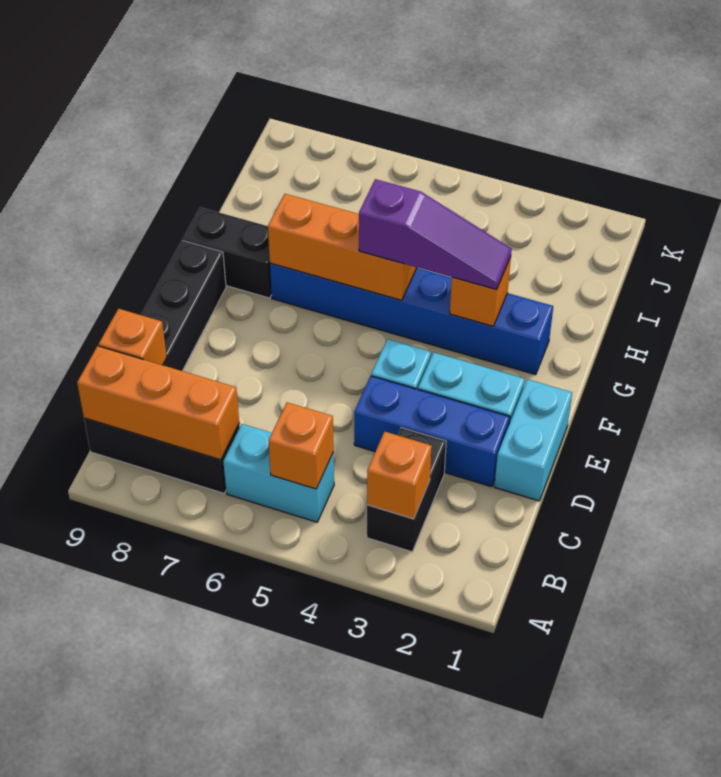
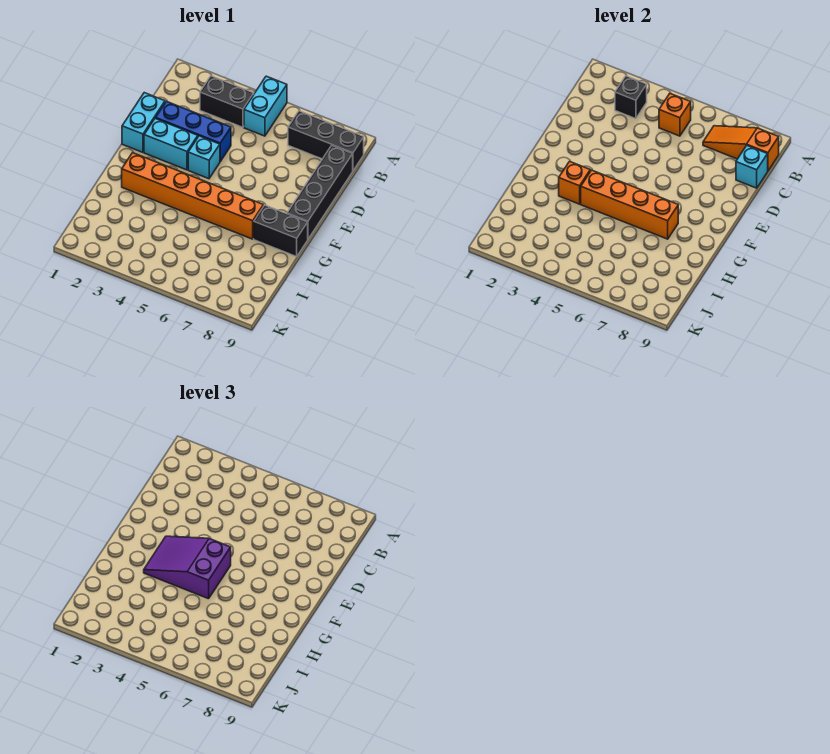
black 1x2 brick [367,428,446,552] -> black 1x2 brick turned to [200,76,254,127]
orange 1x1 brick [367,432,432,519] -> black 1x1 brick [615,76,647,119]
cyan 1x2 brick [223,424,334,522] -> cyan 1x2 brick turned to [244,76,287,136]
orange 1x3 brick [77,346,239,460] -> orange 1x3 slope [703,126,779,171]
orange 1x1 brick [99,309,167,365] -> cyan 1x1 brick [736,146,768,188]
blue 1x6 brick [270,263,553,375] -> orange 1x6 brick [122,153,263,239]
purple 1x3 slope [359,179,512,289] -> purple 2x3 slope [144,536,231,599]
orange 1x3 brick [268,194,417,300] -> orange 1x4 brick [581,170,678,239]

